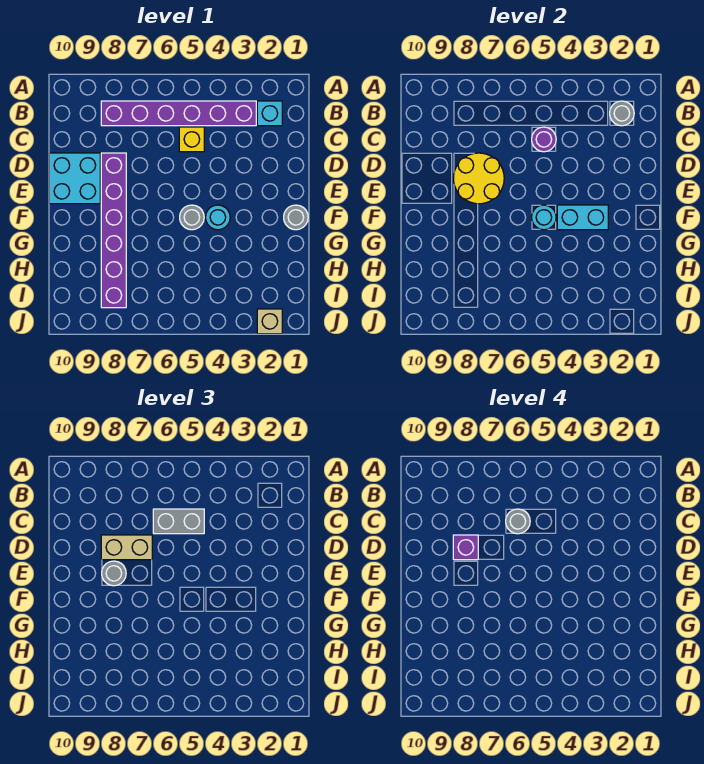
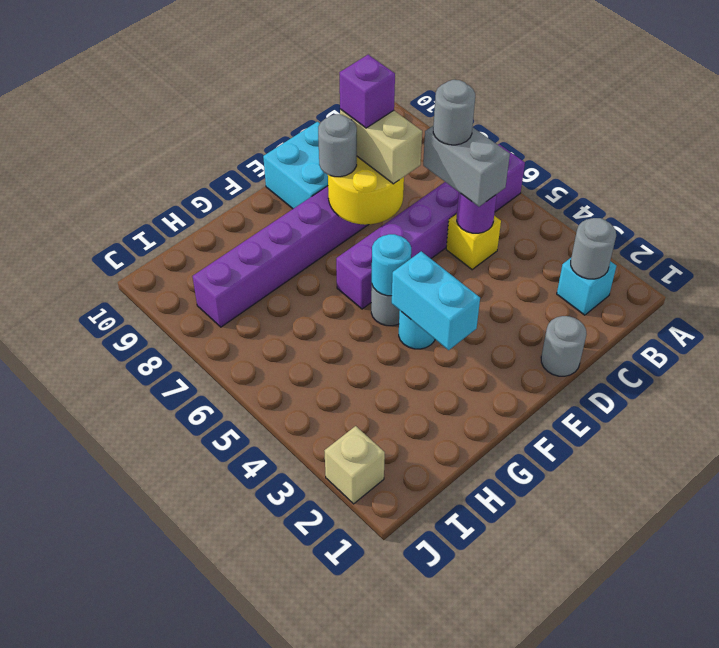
purple 1x6 brick [101,101,256,126] -> purple 1x6 brick turned to [336,144,525,309]
grey 1x1 round brick [284,205,308,230] -> grey 1x1 round brick moved to [541,316,587,376]

